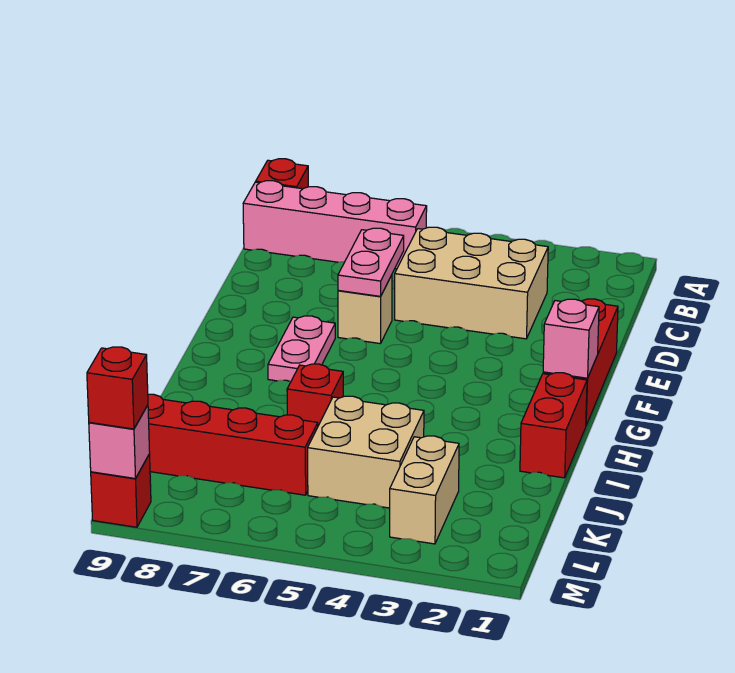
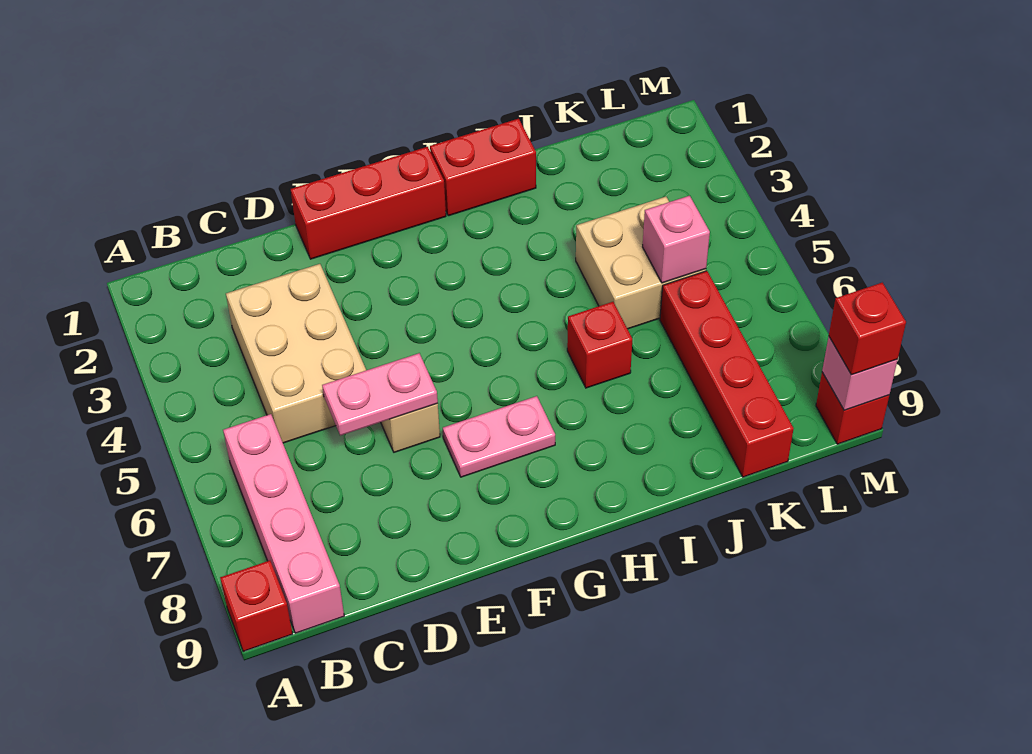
pink 1x1 brick [543,299,599,378] -> pink 1x1 brick moved to [643,196,710,283]
tan 1x2 brick [390,436,459,544] -> none

